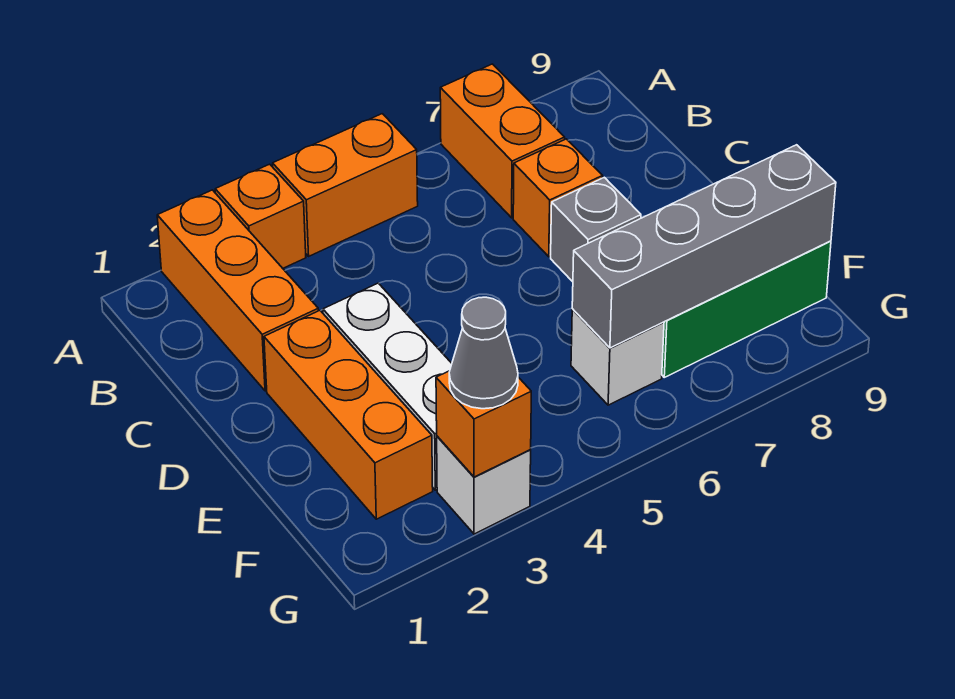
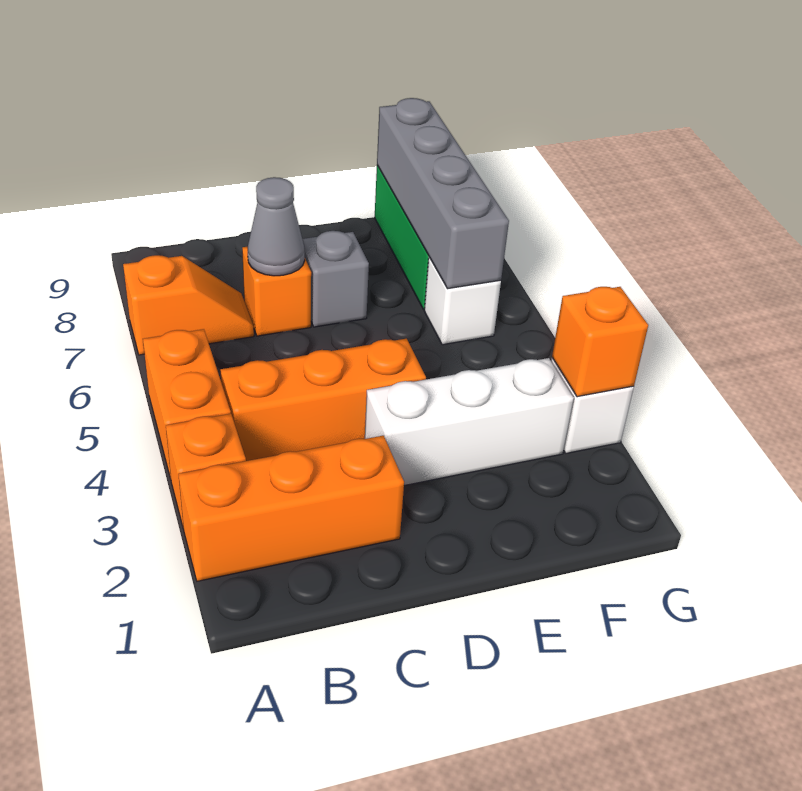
orange 1x2 brick [440,64,565,218] -> orange 1x2 slope [123,255,254,355]
orange 1x3 brick [264,311,433,519] -> orange 1x3 brick moved to [220,339,426,461]
grey 1x1 cone [449,297,518,409] -> grey 1x1 cone moved to [248,177,305,276]

